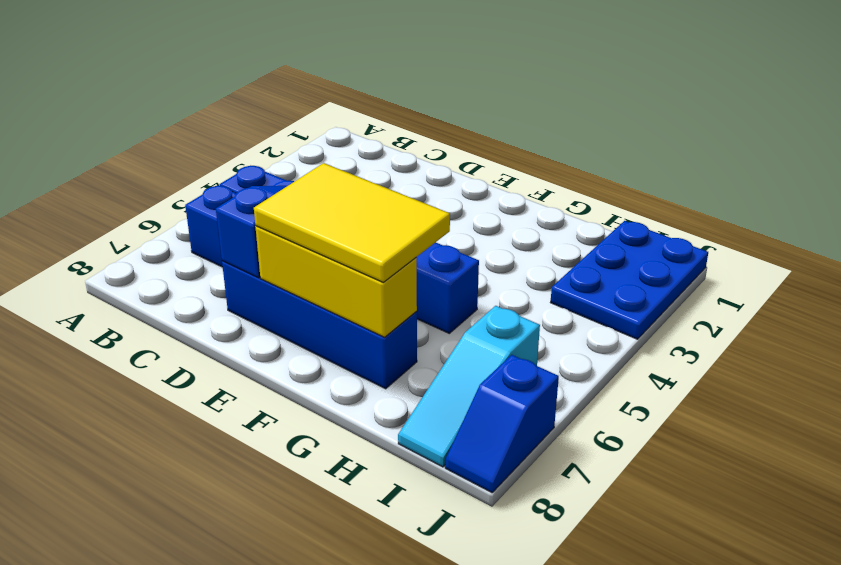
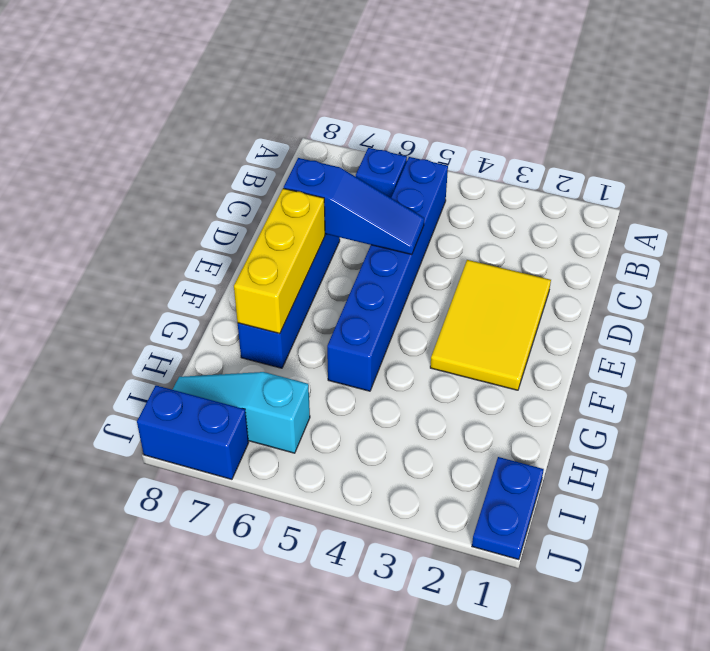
yellow 2x3 tile [254,163,450,282] -> yellow 2x3 tile moved to [430,260,551,390]
blue 2x3 plate [551,221,708,339] -> blue 1x2 plate [472,457,544,560]
blue 1x2 slope [445,355,559,492] -> blue 1x2 brick [137,385,249,479]

